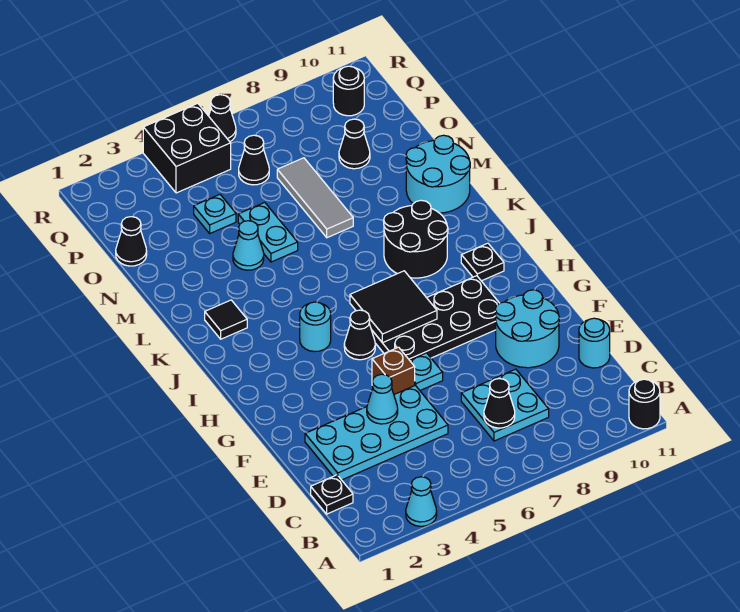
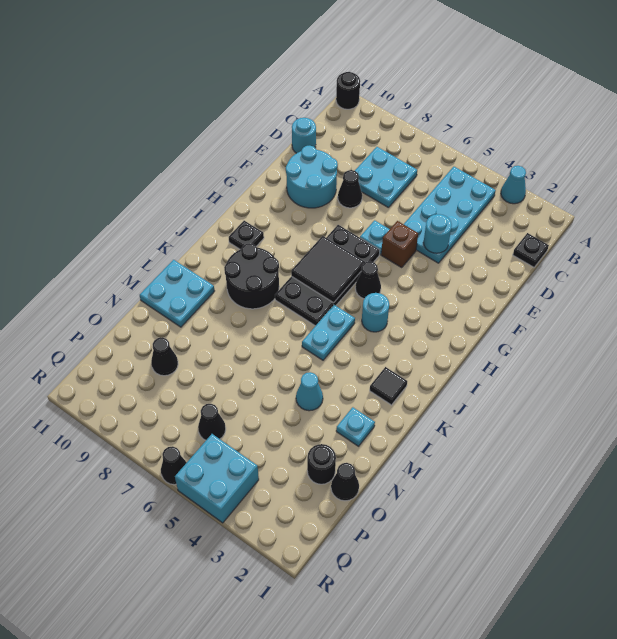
black 1x1 cone [484,379,515,428] -> black 1x1 cone moved to [338,170,362,208]
cyan 2x4 plate [305,385,448,480] -> cyan 2x4 plate turned to [404,167,496,263]
cyan 1x1 cone [367,374,398,424] -> cyan 1x1 round brick [423,214,452,253]
black 2x4 plate [372,276,499,360] -> black 2x4 plate turned to [275,225,380,326]
cyan 2x2 round brick [406,135,470,213] -> cyan 2x2 plate [140,260,214,327]
cyan 1x2 plate [238,202,298,262] -> cyan 1x2 plate moved to [302,305,355,360]
grey 1x3 tile [277,158,353,238] -> none
cyan 1x1 plate [194,195,236,233] -> cyan 1x1 plate moved to [336,407,375,446]
black 2x2 brick [143,103,231,193] -> cyan 2x2 brick [175,434,259,523]
black 1x1 round brick [333,66,364,116] -> black 1x1 round brick moved to [307,444,336,484]

